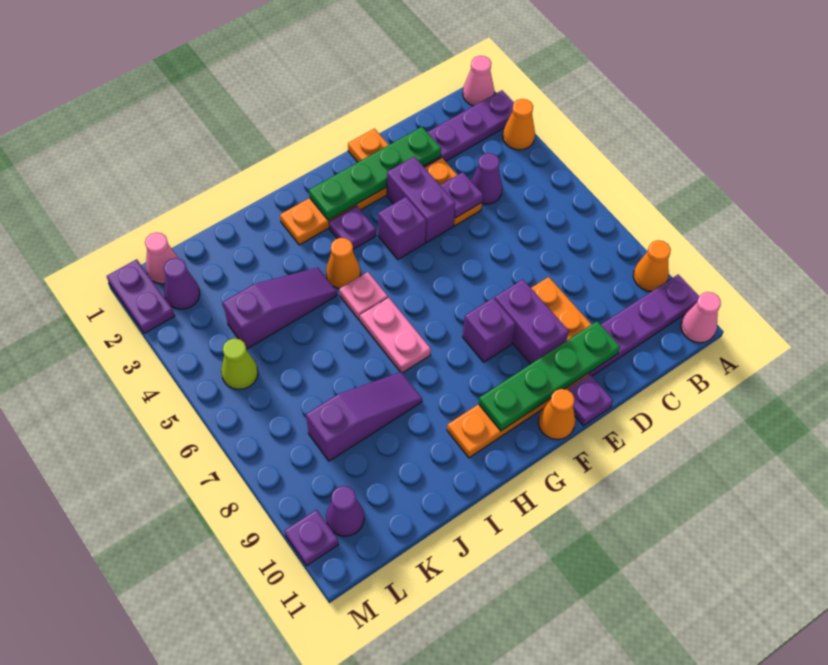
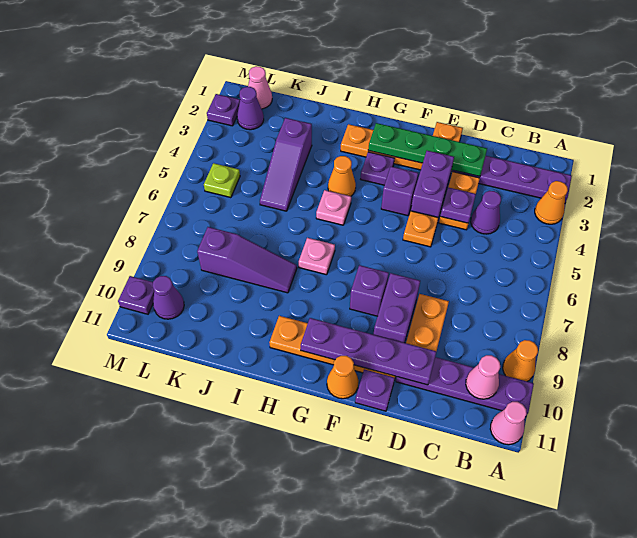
pink 1x1 cone [463,56,494,106] -> pink 1x1 cone moved to [466,355,500,399]
green 1x4 plate [479,321,620,431] -> purple 1x4 plate [301,318,436,385]
none -> orange 1x1 plate [403,211,438,247]
pink 1x2 plate [360,297,431,373] -> pink 1x1 plate [299,238,335,275]
purple 1x3 slope [223,268,337,349] -> purple 1x3 slope turned to [260,118,312,211]
lime 1x1 cone [221,338,258,390] -> lime 1x1 plate [204,163,240,198]
purple 1x2 plate [107,259,175,334] -> purple 1x1 plate [207,94,240,126]

